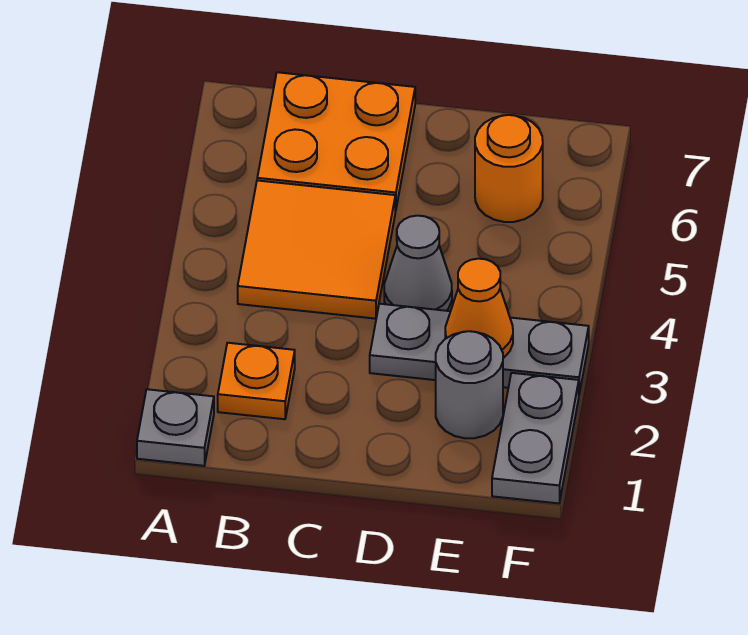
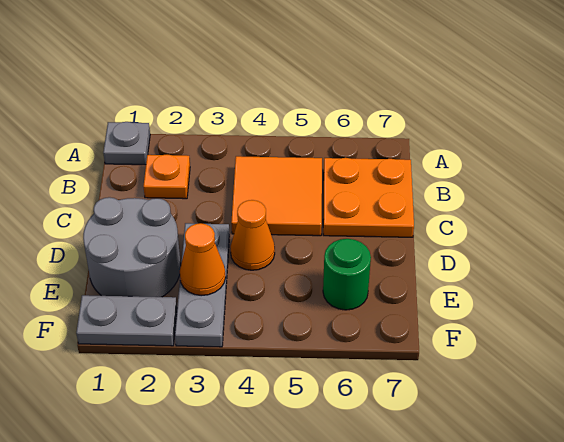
grey 1x1 cone [384,216,452,311] -> orange 1x1 cone [231,200,275,270]
grey 1x1 round brick [436,331,503,438] -> grey 2x2 round brick [83,197,181,297]
orange 1x1 round brick [475,115,543,222] -> green 1x1 round brick [323,239,371,310]

